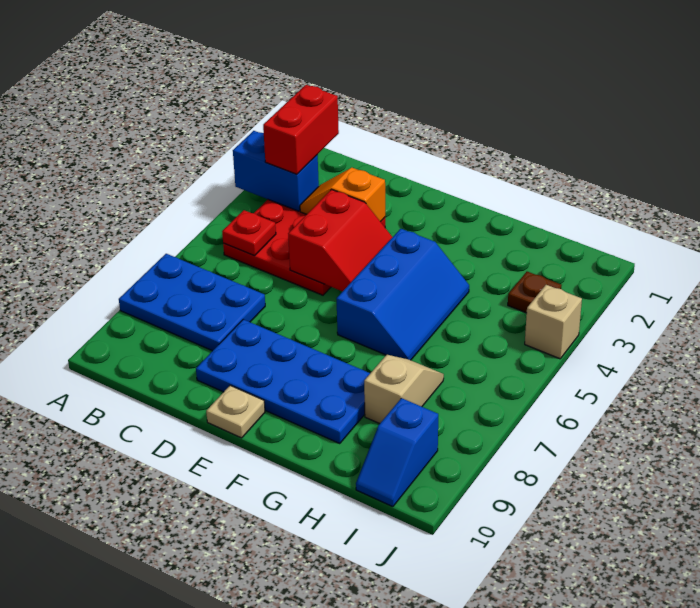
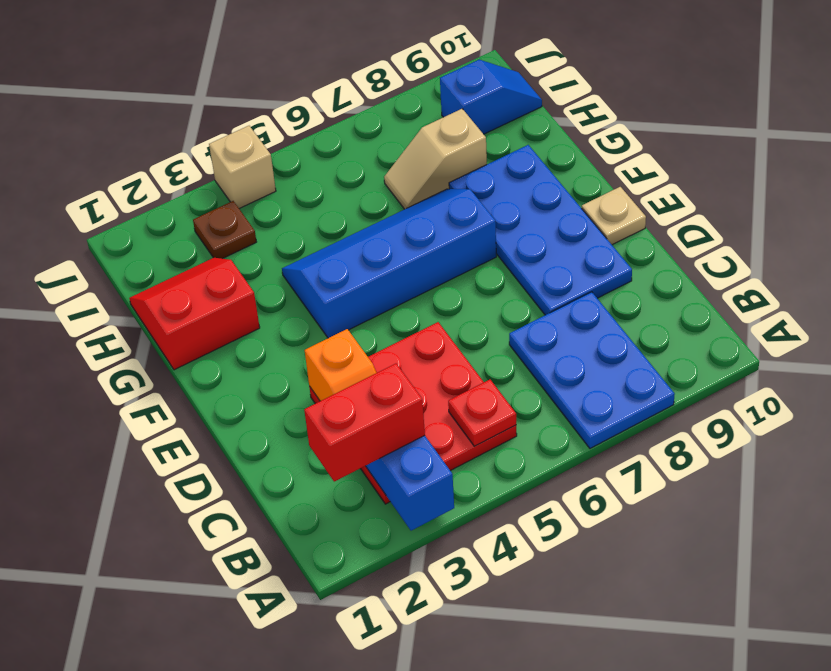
red 2x2 slope [288,190,392,291] -> red 2x2 slope moved to [129,258,260,370]
blue 2x3 slope [336,229,469,360] -> blue 2x4 slope [282,189,496,338]

